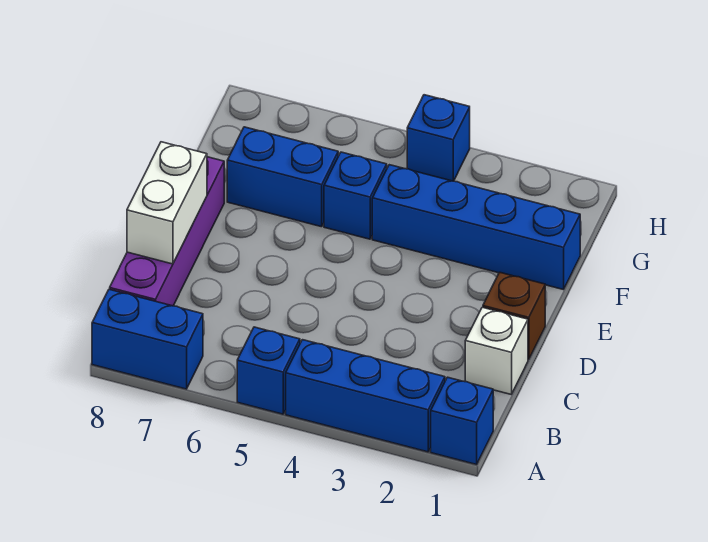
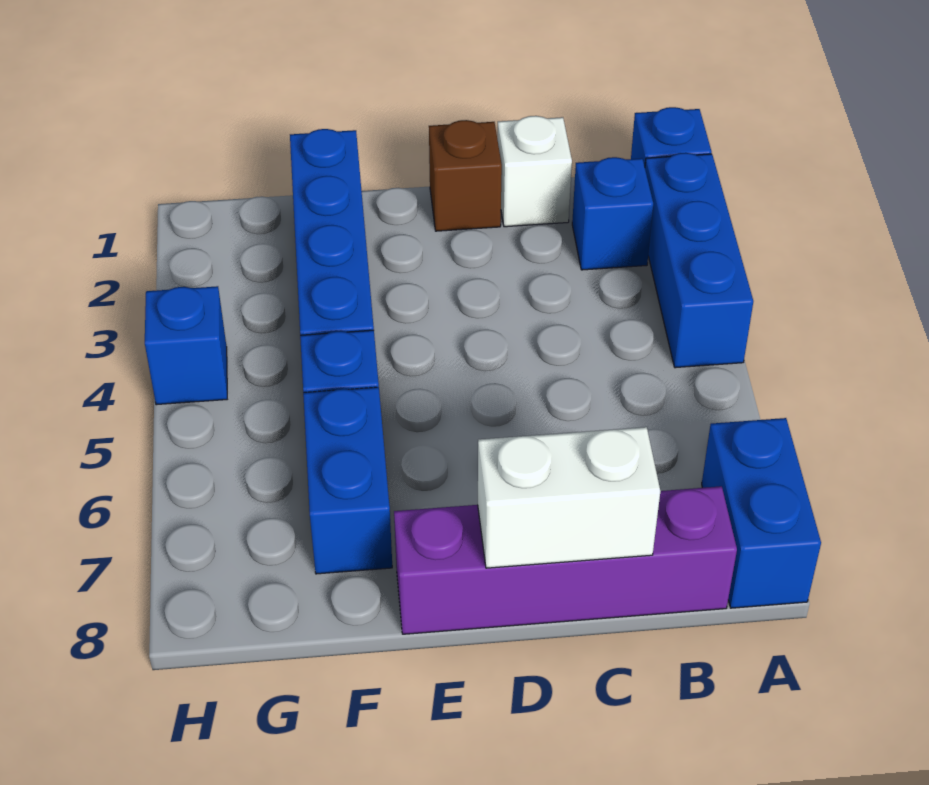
blue 1x1 brick [237,327,300,414] -> blue 1x1 brick moved to [572,157,653,270]

